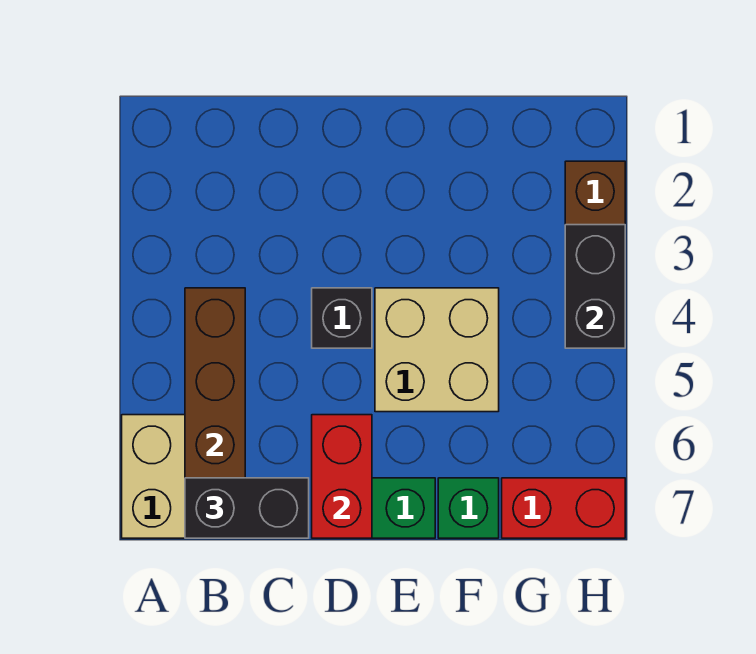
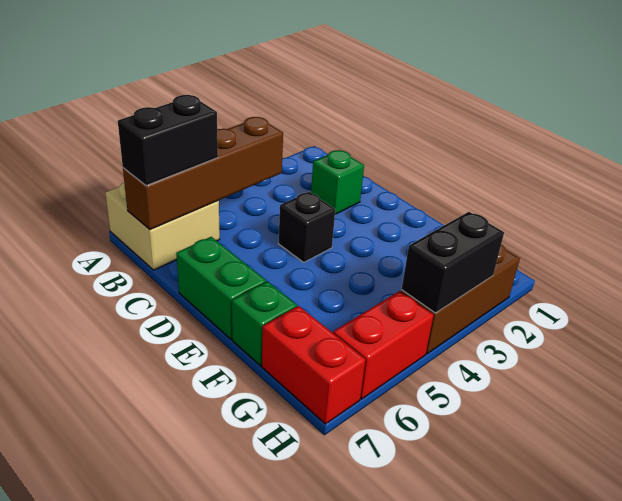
black 1x2 brick [185,478,309,538] -> black 1x2 brick turned to [118,95,218,186]
none -> green 1x1 brick [311,150,364,214]
red 1x2 brick [312,415,372,538] -> red 1x2 brick moved to [333,291,434,399]
tan 2x2 brick [375,288,499,412] -> none

